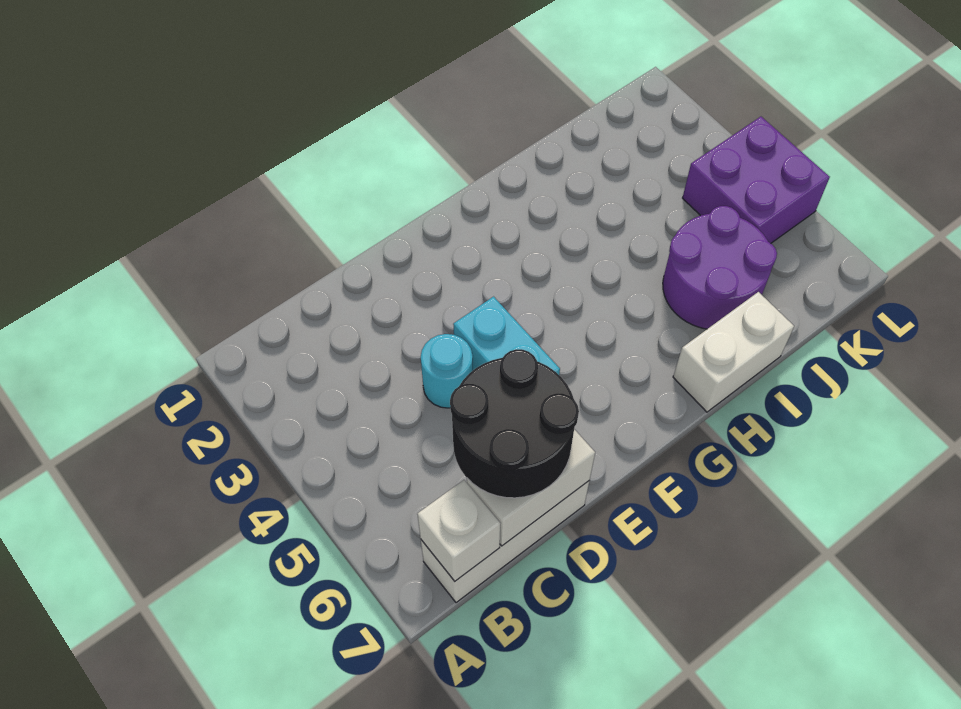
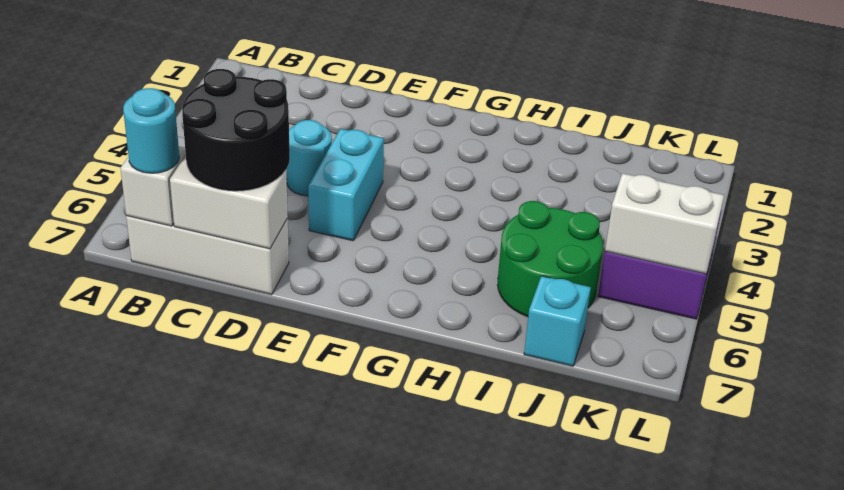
none -> cyan 1x1 round brick [123,88,179,173]
white 1x2 brick [673,292,794,412] -> white 1x2 brick moved to [605,173,724,274]
purple 2x2 round brick [663,206,777,329] -> green 2x2 round brick [498,201,603,317]
none -> cyan 1x1 brick [524,276,591,366]

